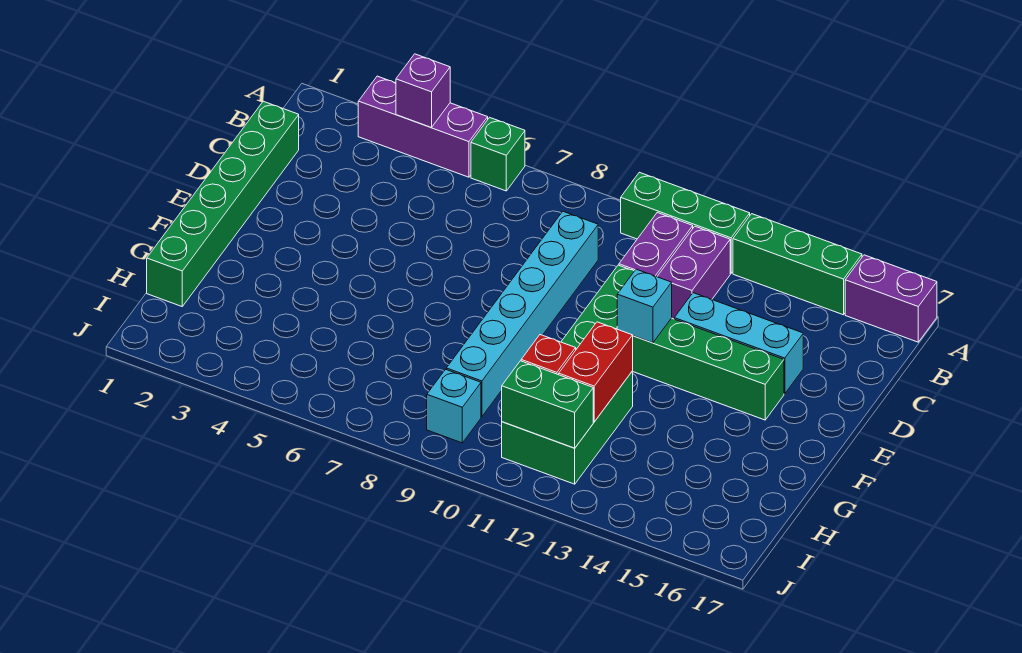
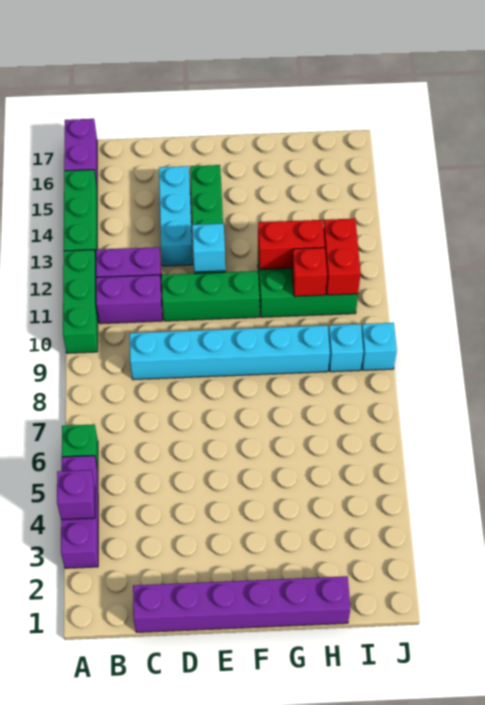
green 1x6 brick [147,101,299,306] -> purple 1x6 brick [133,576,350,632]
green 1x2 brick [502,361,593,448] -> red 1x2 brick [323,219,361,295]
none -> cyan 1x1 brick [362,323,397,370]

